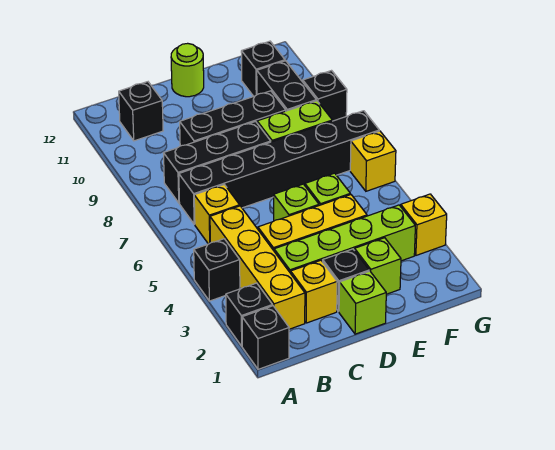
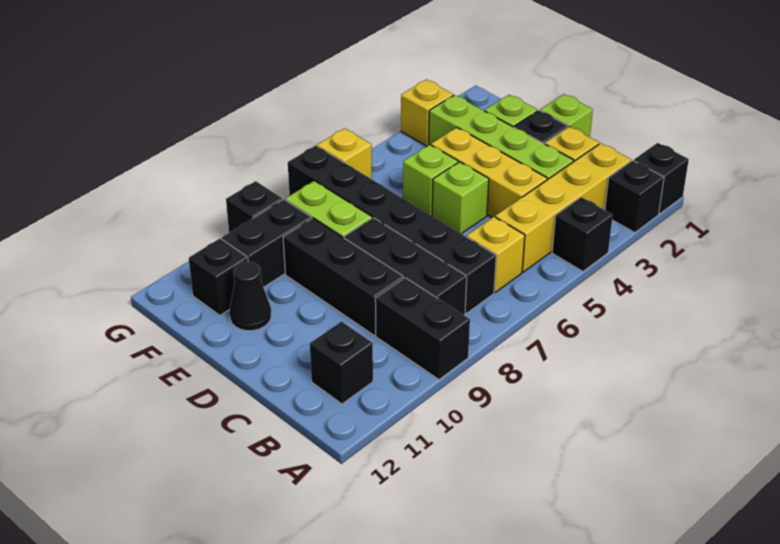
none -> black 1x2 brick [375,278,470,380]
lime 1x1 round brick [171,43,204,97] -> none
none -> black 1x1 cone [229,262,271,331]

